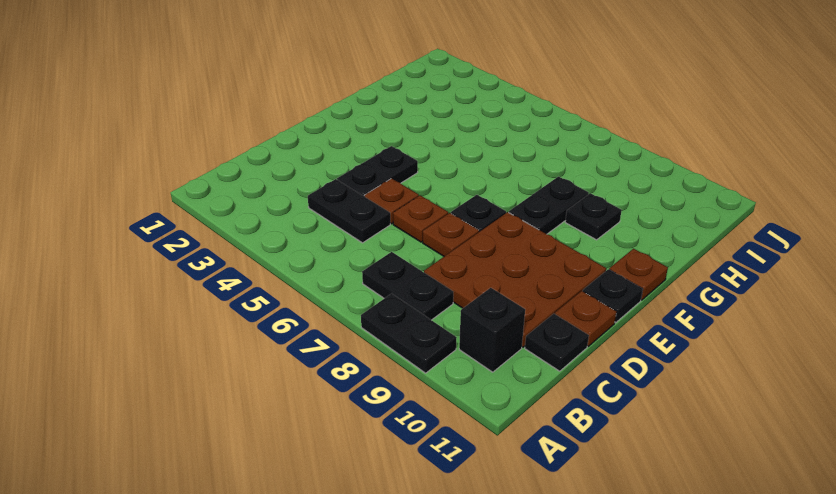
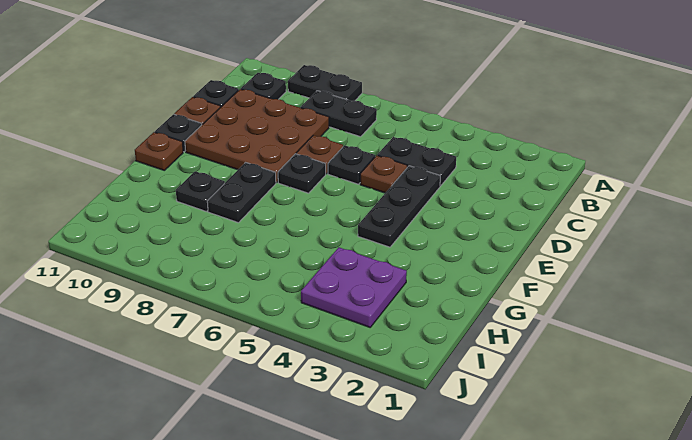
black 1x1 brick [459,288,525,372] -> black 1x1 plate [241,73,286,99]
black 1x2 plate [337,146,418,197] -> black 1x3 plate [358,166,440,247]
brown 1x1 plate [393,195,448,242] -> black 1x1 plate [328,145,375,184]
none -> purple 2x2 plate [301,247,407,327]

